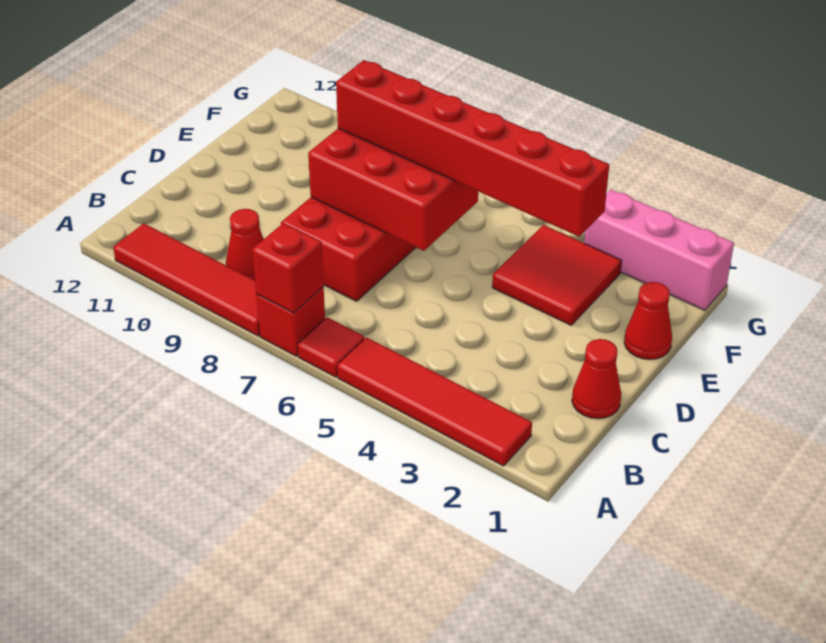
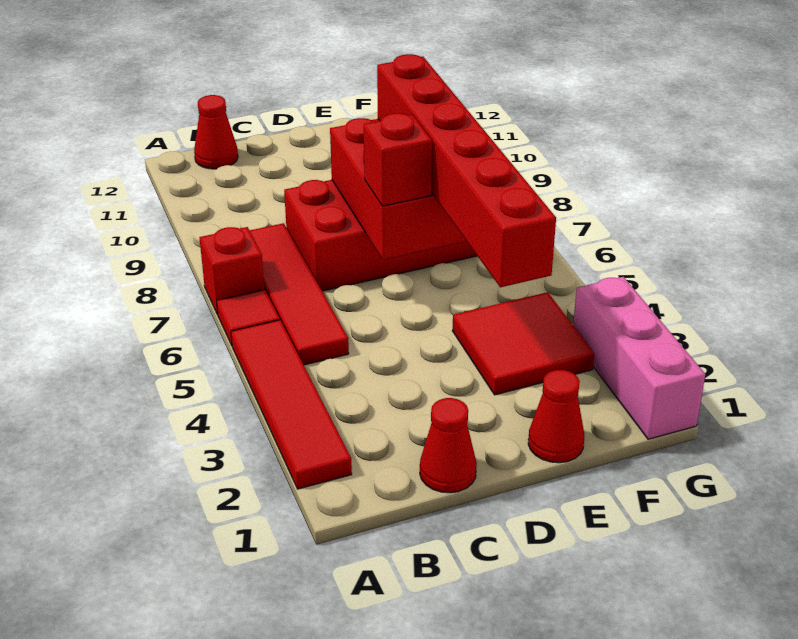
red 1x1 brick [252,223,324,313] -> red 1x1 brick moved to [364,113,432,206]
red 1x4 tile [113,223,260,336] -> red 1x4 tile moved to [250,223,349,365]
red 1x1 cone [226,209,263,280] -> red 1x1 cone moved to [194,95,238,169]

